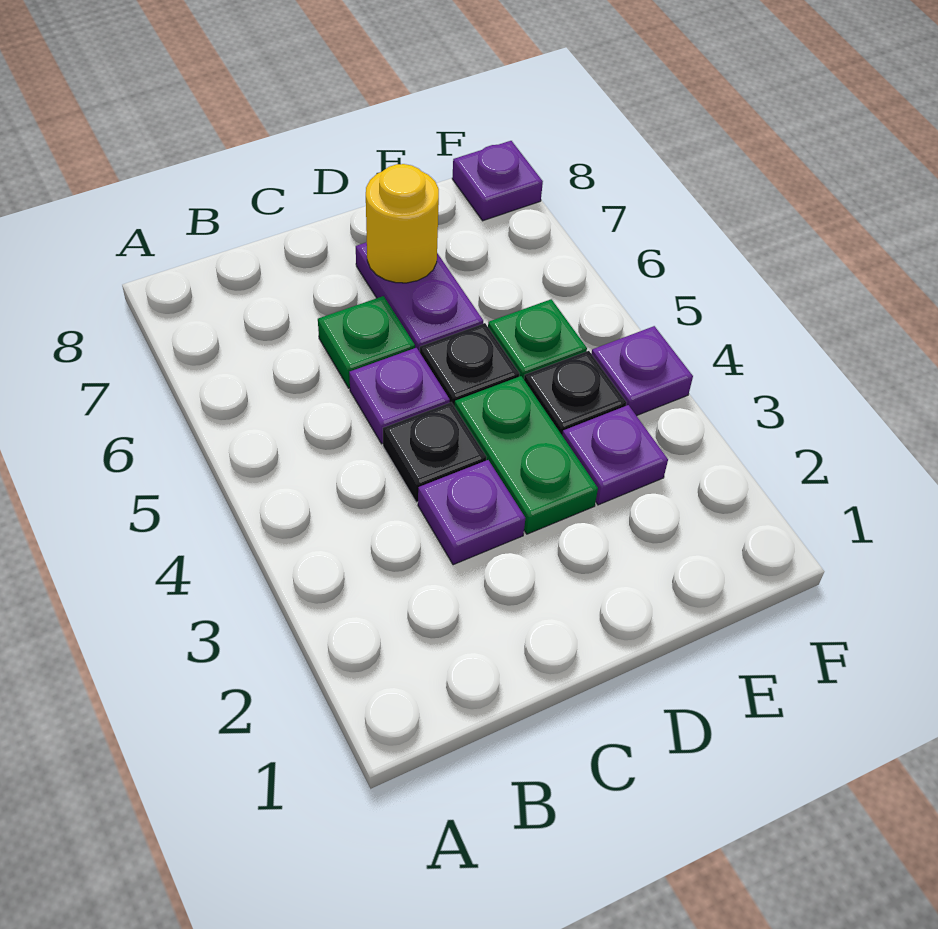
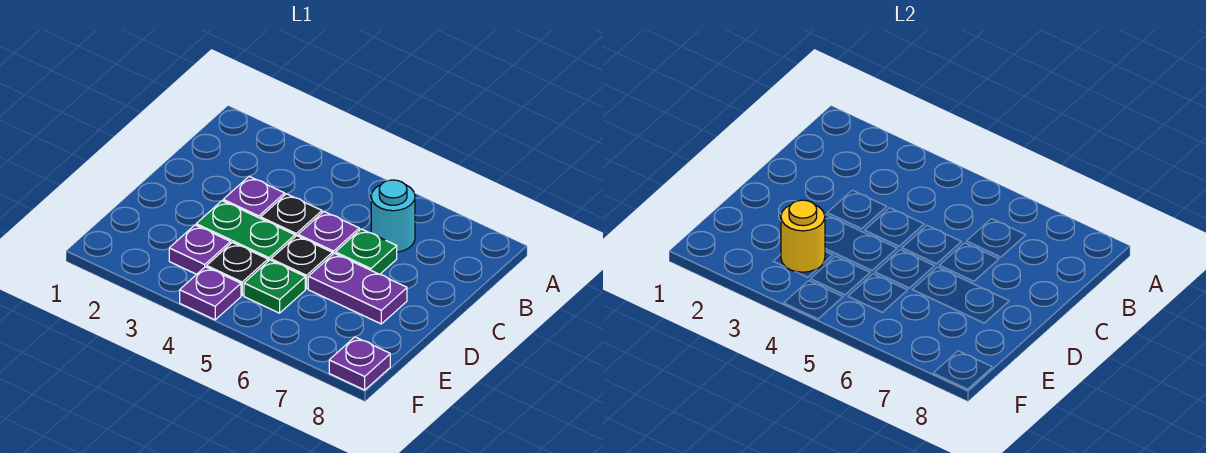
none -> cyan 1x1 round brick [371,180,415,252]
yellow 1x1 round brick [366,164,439,283] -> yellow 1x1 round brick moved to [781,200,825,272]

